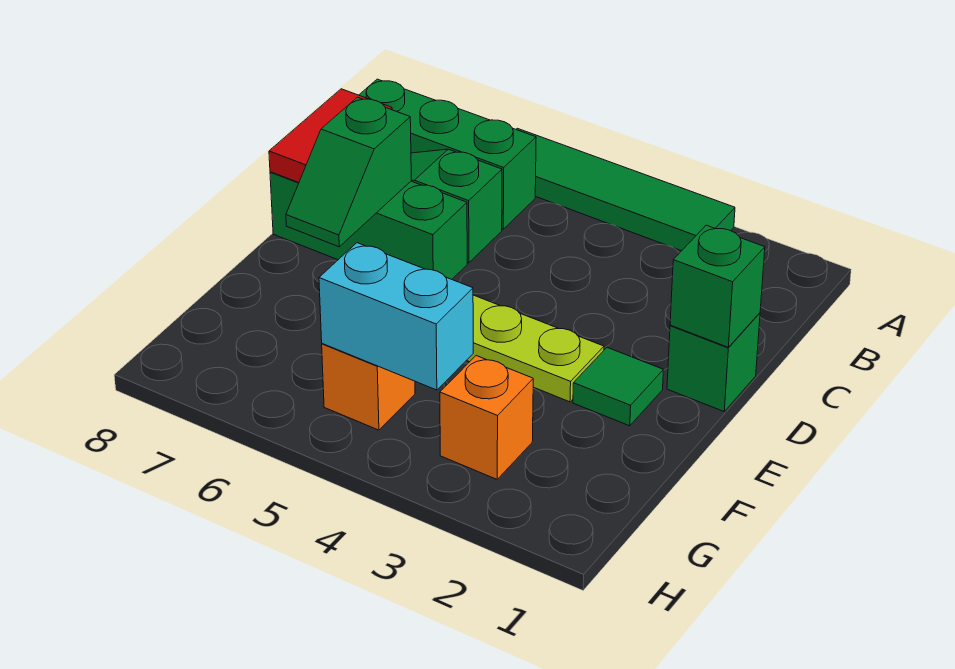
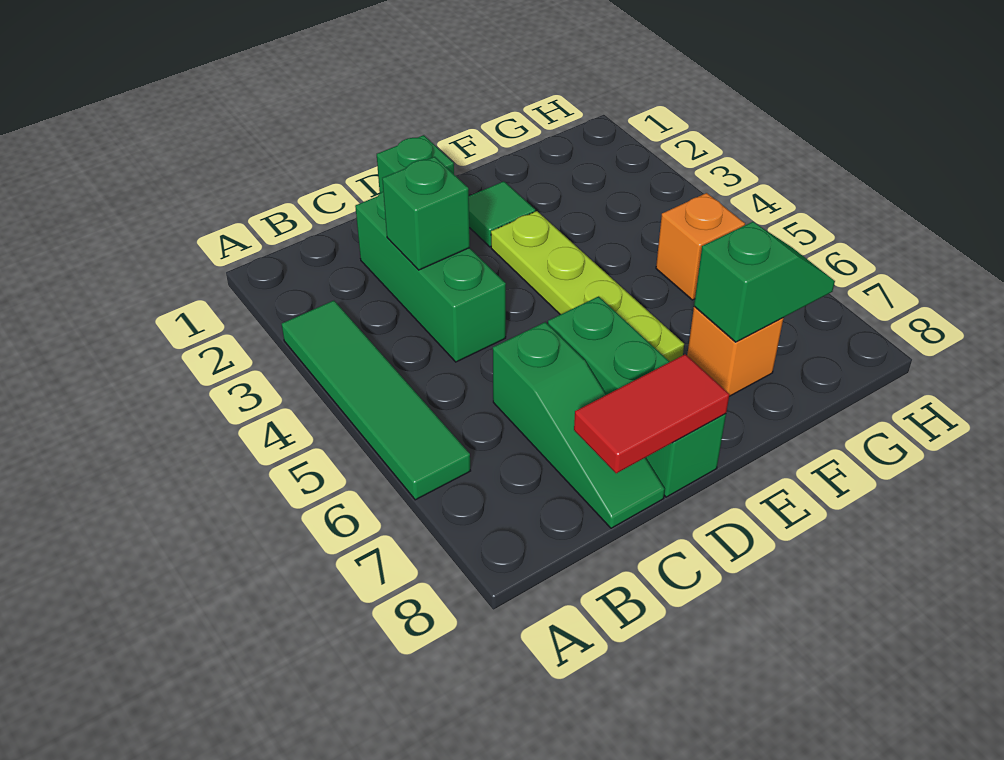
green 1x3 brick [359,79,536,229] -> green 1x3 brick moved to [355,192,506,362]
green 1x1 brick [670,225,765,347] -> green 1x1 brick moved to [382,157,470,270]
green 1x2 slope [286,97,411,247] -> green 1x2 slope moved to [694,222,835,342]
orange 1x1 brick [440,356,533,479] -> orange 1x1 brick moved to [687,307,784,396]
cyan 1x2 brick [319,243,473,390] -> none

